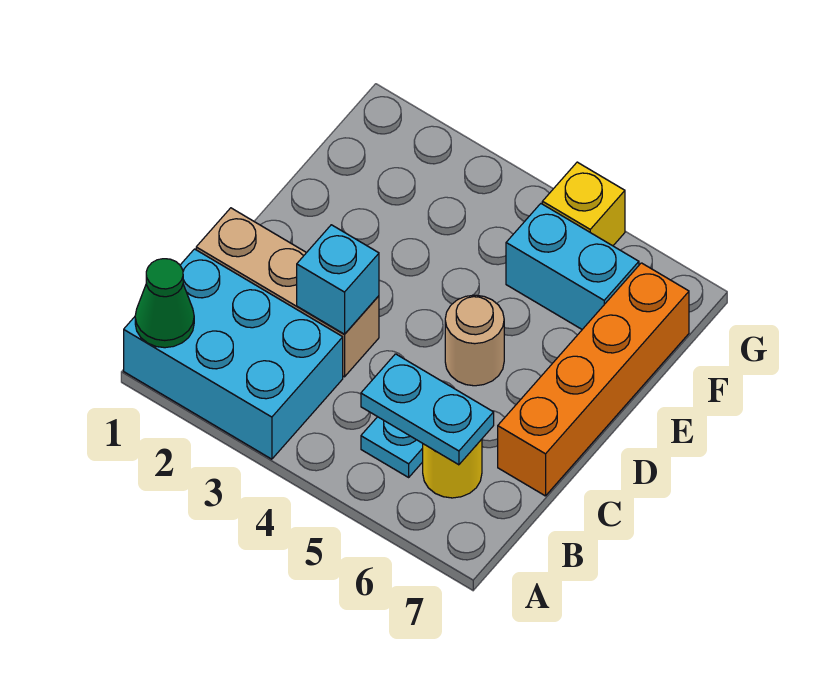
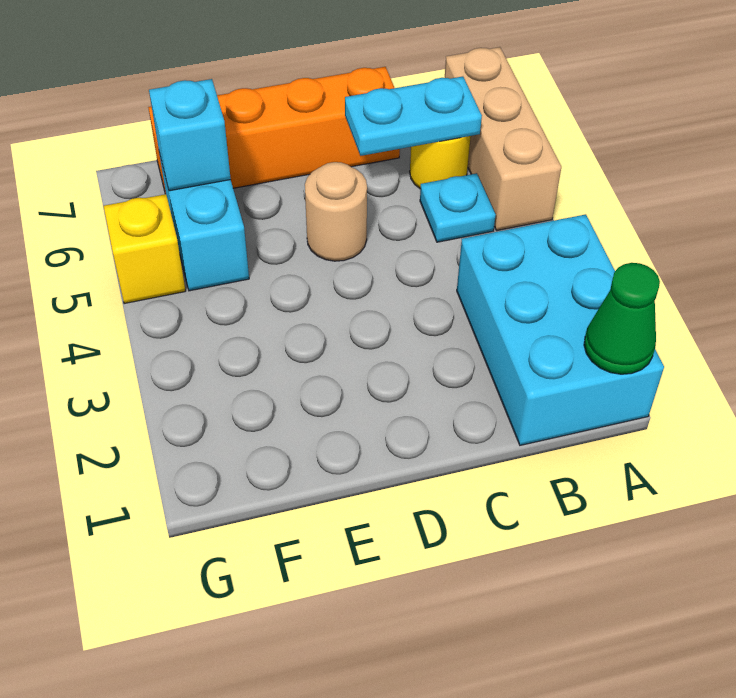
cyan 1x2 plate [361,354,494,465] -> cyan 1x2 plate turned to [345,77,482,156]
tan 1x3 brick [196,208,379,377] -> tan 1x3 brick moved to [445,47,561,231]
cyan 1x1 brick [297,225,379,334] -> cyan 1x1 brick moved to [149,79,231,191]

